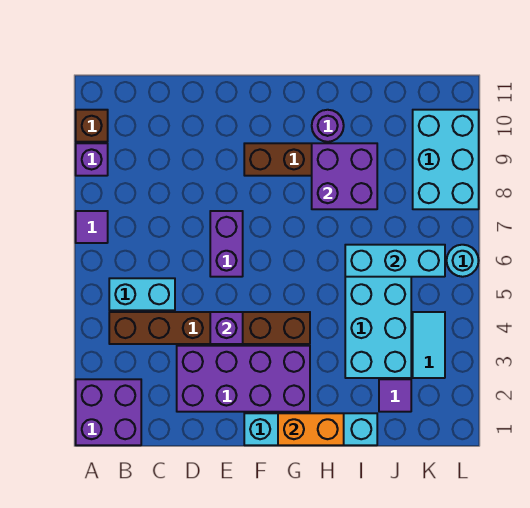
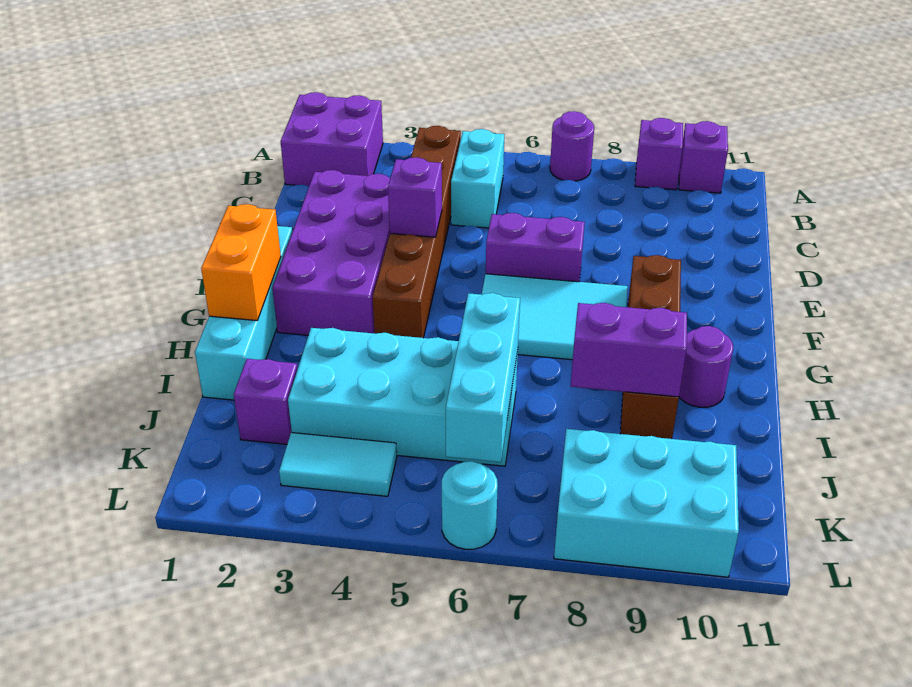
purple 1x1 tile [76,211,108,243] -> purple 1x1 round brick [550,111,594,181]
brown 1x1 brick [76,110,108,142] -> purple 1x1 brick [679,121,728,193]
none -> cyan 2x3 tile [482,274,628,360]
purple 2x2 brick [312,143,377,209] -> purple 1x2 brick [571,303,687,397]
purple 1x1 tile [379,379,411,412] -> purple 1x1 brick [234,359,298,444]

